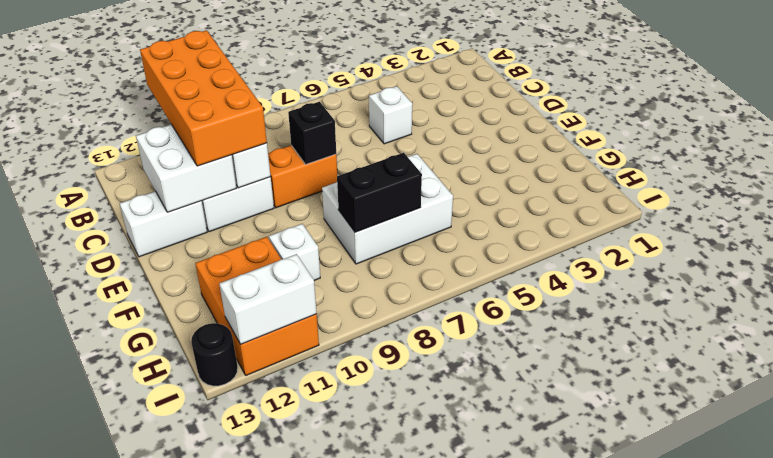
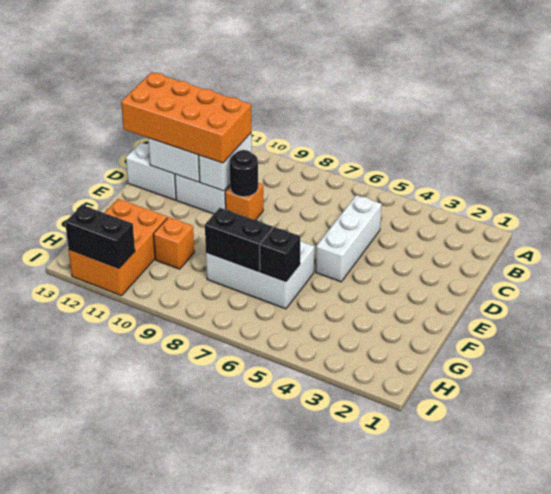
orange 2x4 brick [140,30,267,166] -> orange 2x4 brick turned to [121,72,251,163]
white 1x1 brick [369,86,412,144] -> white 1x3 brick [316,195,382,282]
orange 1x2 brick [268,145,337,208] -> orange 1x1 brick [225,183,263,220]
black 1x1 brick [288,102,336,165] -> black 1x1 brick moved to [260,227,301,282]
white 1x1 brick [269,224,320,280] -> orange 1x1 brick [154,217,194,269]
white 1x2 brick [219,254,317,344] -> black 1x2 brick [65,205,135,269]
black 1x1 round brick [191,323,238,386] -> black 1x1 round brick moved to [230,150,258,197]

